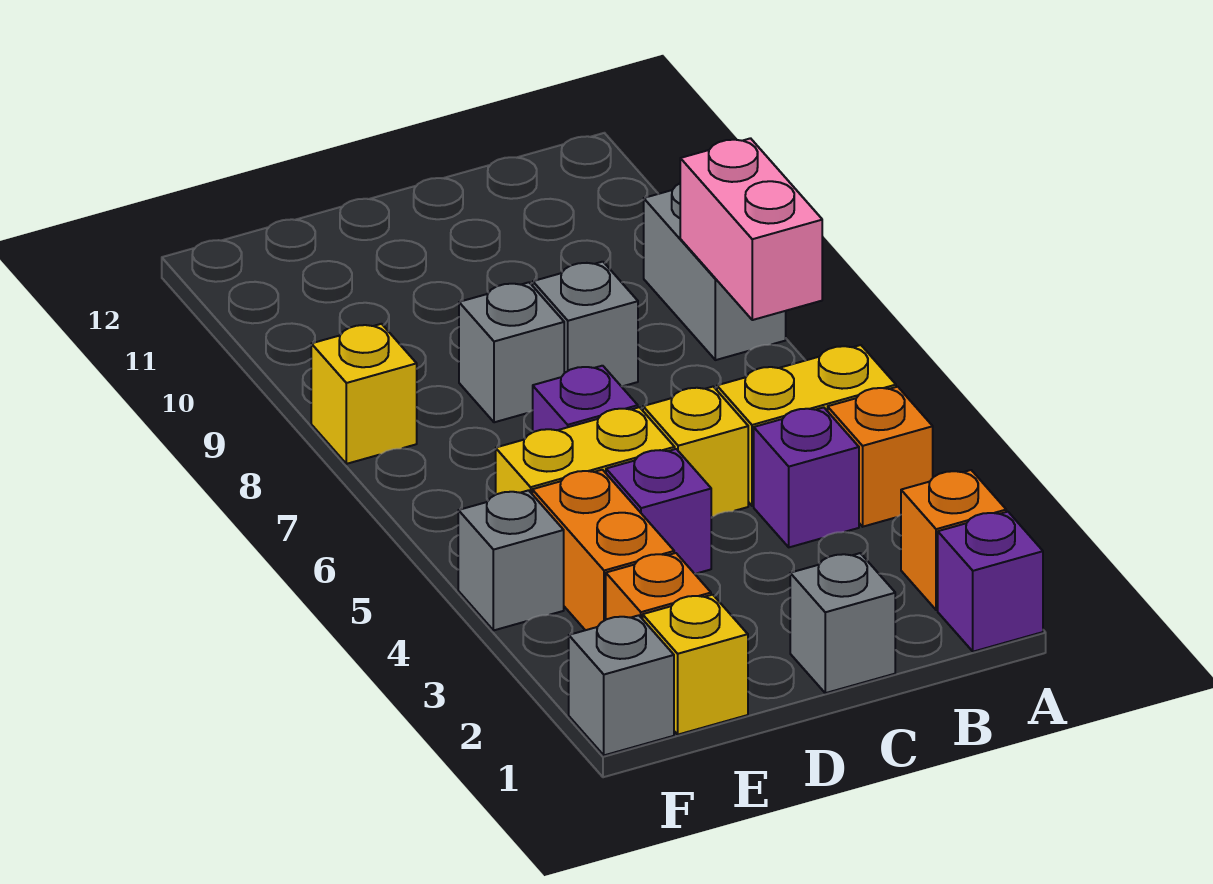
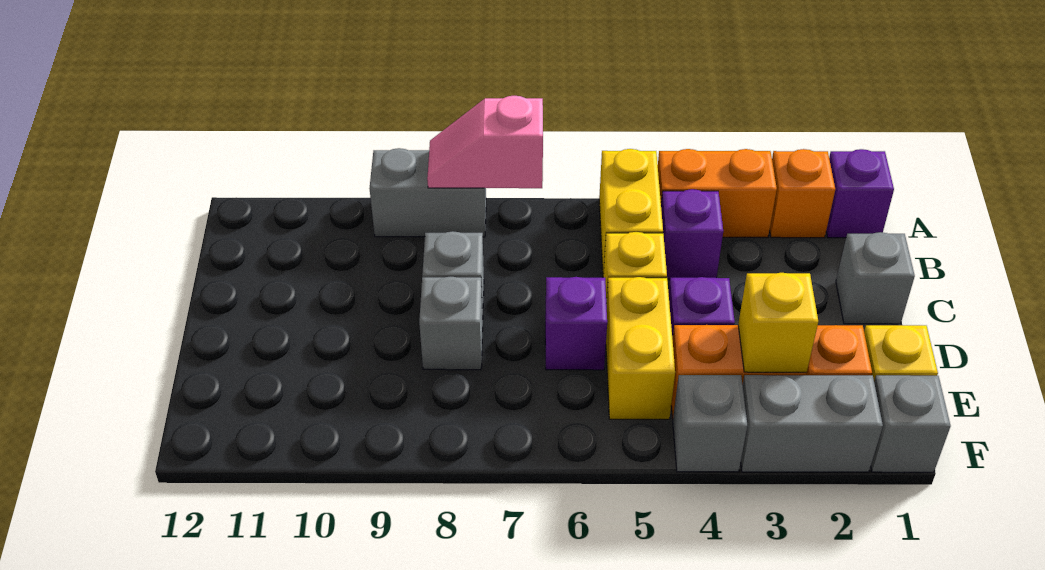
orange 1x1 brick [828,387,933,527] -> orange 1x2 brick [658,149,777,237]
pink 1x2 brick [680,138,822,320] -> pink 1x2 slope [427,96,543,188]
none -> grey 1x2 brick [741,375,883,472]
yellow 1x1 brick [311,324,417,464] -> yellow 1x1 brick moved to [738,273,818,372]

